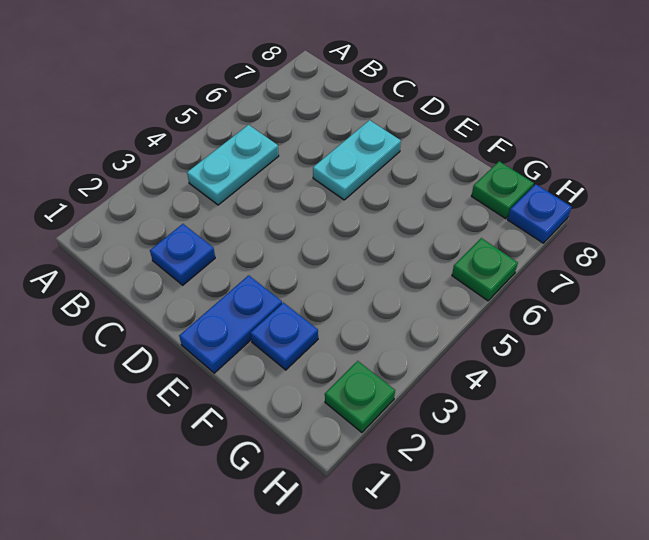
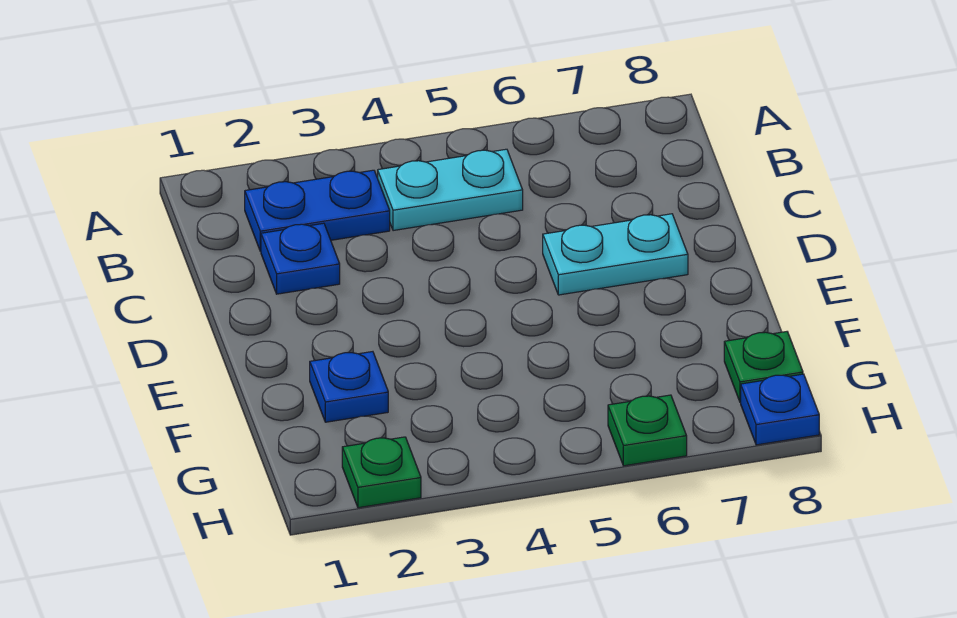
blue 1x2 plate [179,275,282,373] -> blue 1x2 plate moved to [245,170,390,251]

